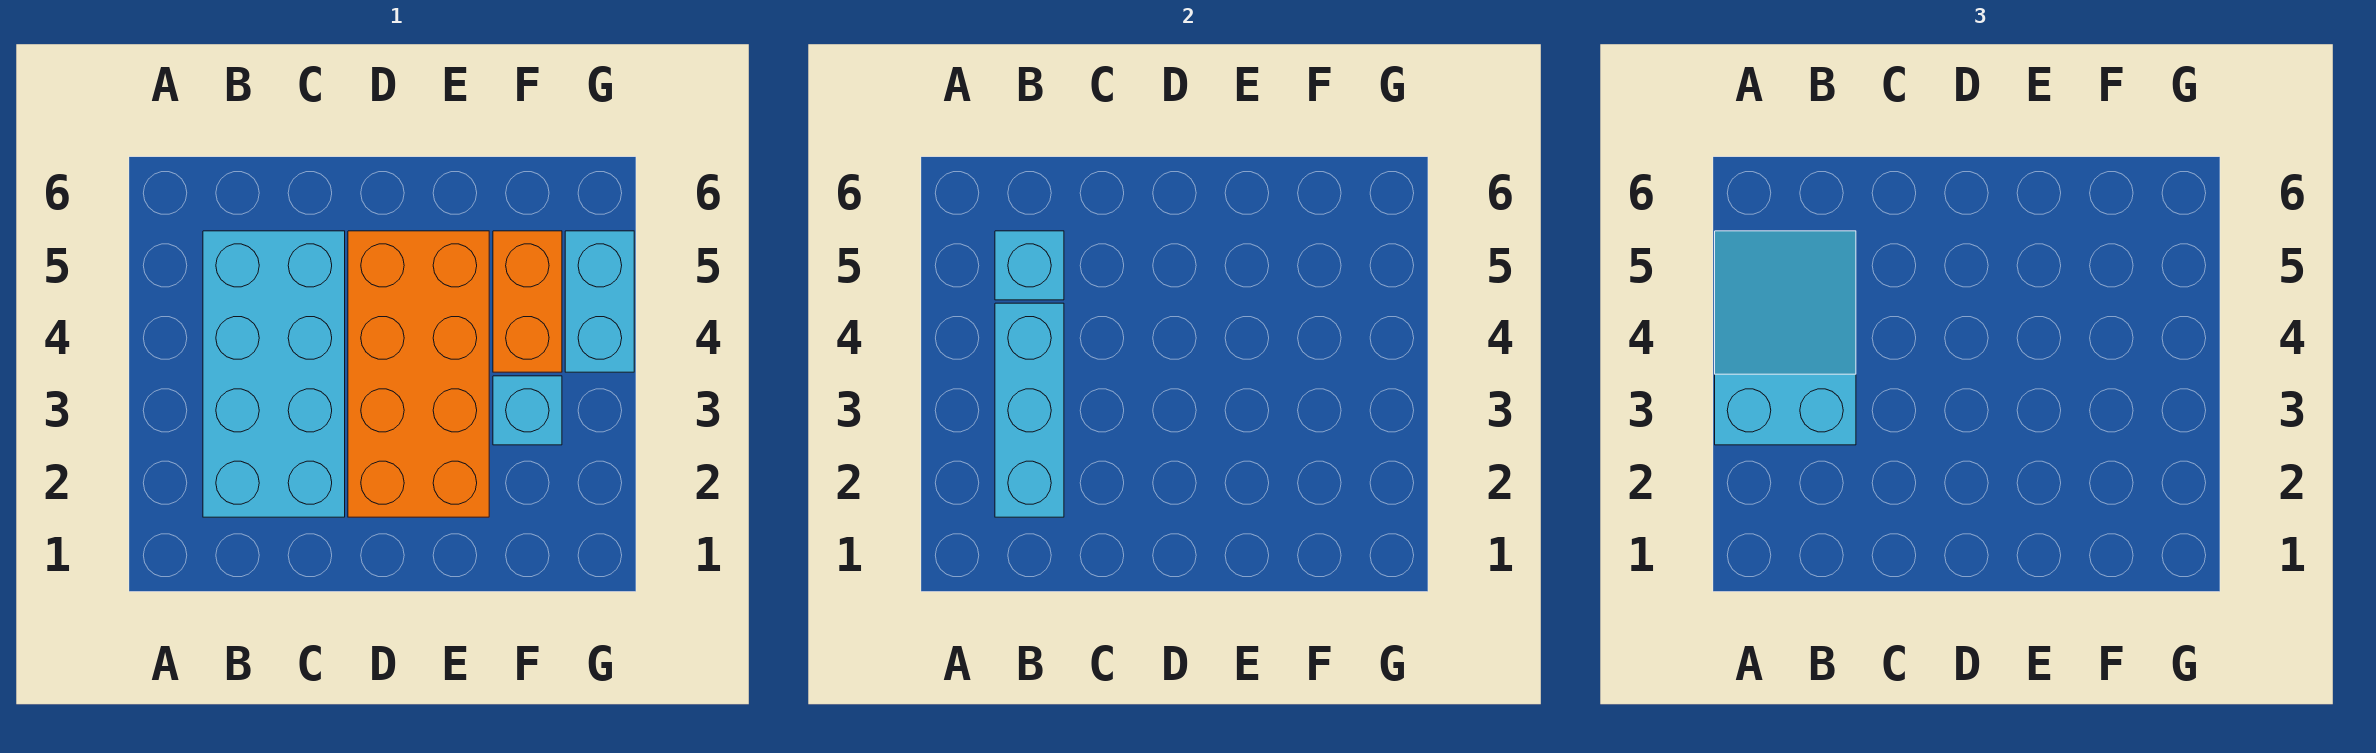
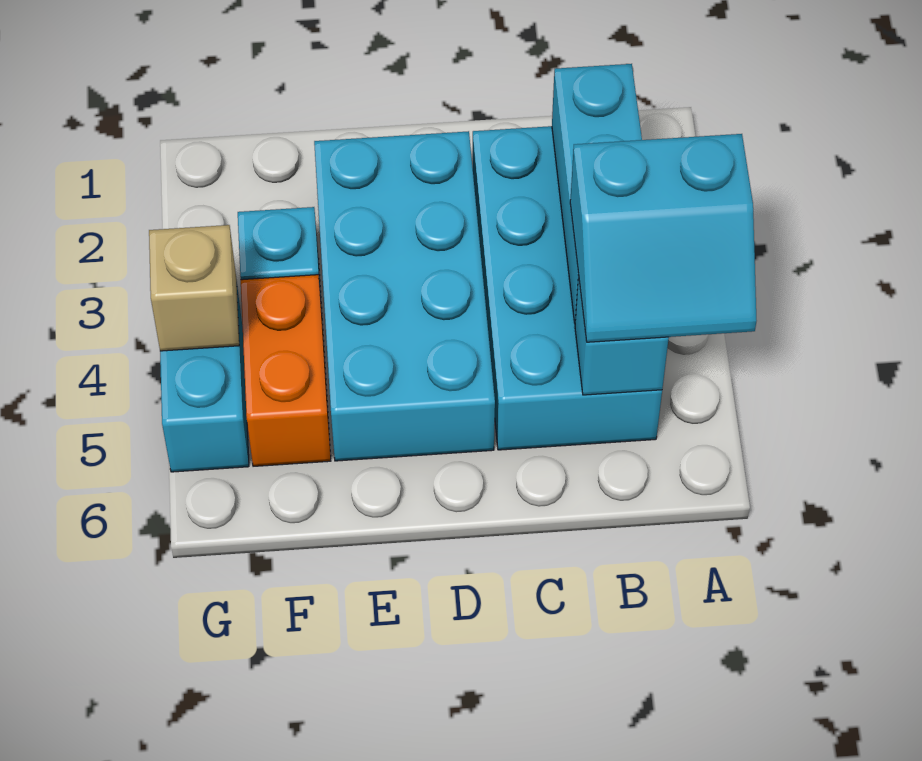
cyan 2x3 slope [1715,231,1856,445] -> cyan 2x2 slope [570,134,757,342]
orange 2x4 brick [348,231,489,517] -> cyan 2x4 brick [314,131,495,461]
none -> tan 1x1 brick [149,225,239,351]

